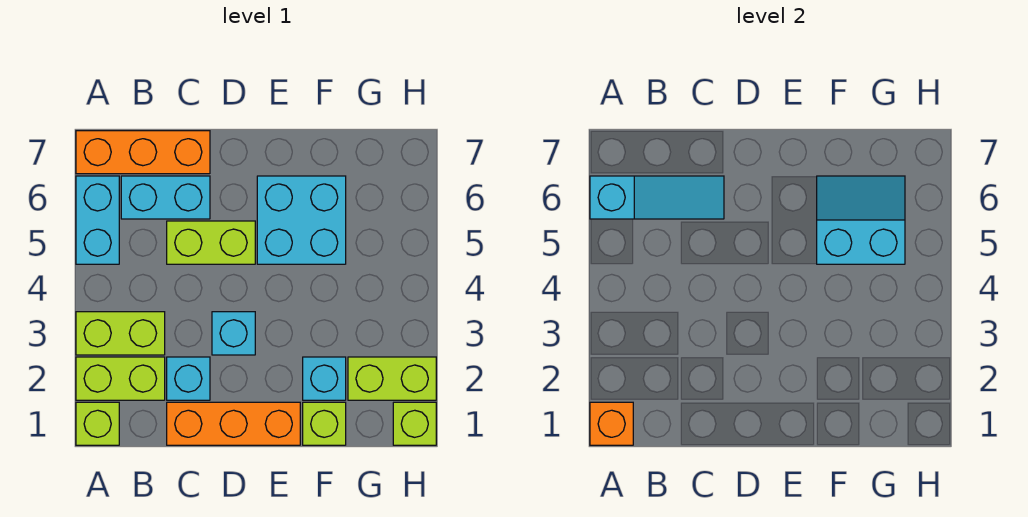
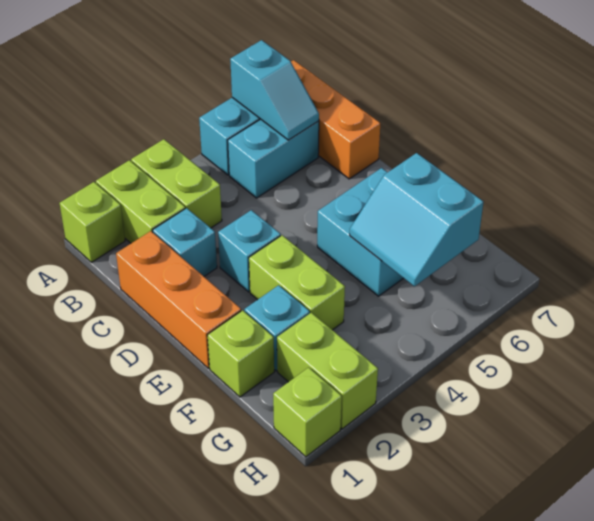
orange 1x1 brick [590,402,633,445] -> none
cyan 1x3 slope [590,176,724,219] -> cyan 1x2 slope [230,40,319,140]
cyan 1x2 brick [121,176,210,219] -> cyan 1x2 brick turned to [228,119,319,198]
lime 1x2 brick [167,221,255,264] -> lime 1x2 brick moved to [249,235,345,330]
cyan 2x2 slope [817,176,905,264] -> cyan 2x2 slope turned to [350,153,483,286]

